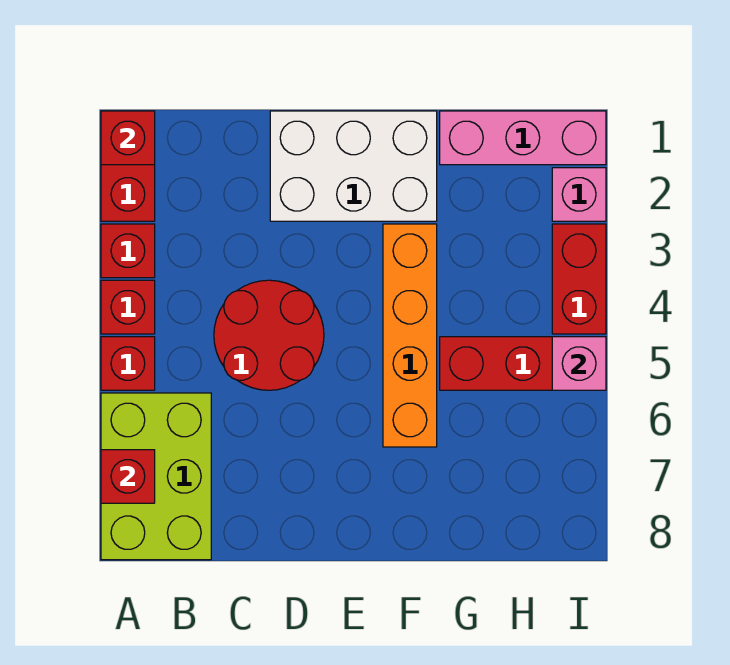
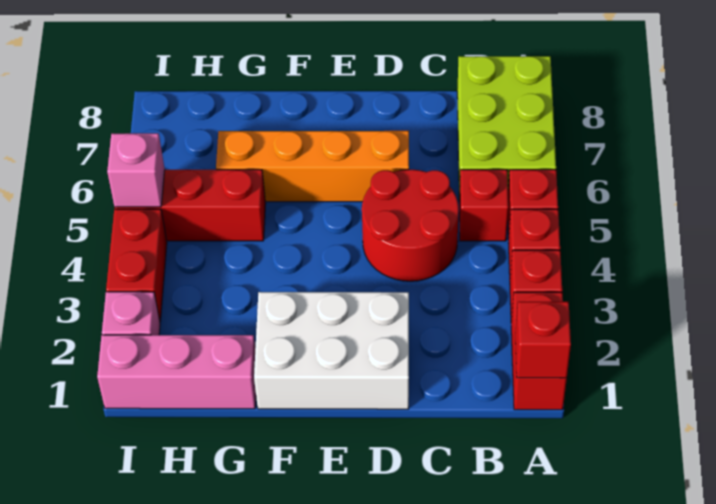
red 1x1 brick [101,450,155,503] -> red 1x1 brick moved to [459,170,508,241]
orange 1x4 brick [383,224,437,447] -> orange 1x4 brick turned to [216,131,409,202]

